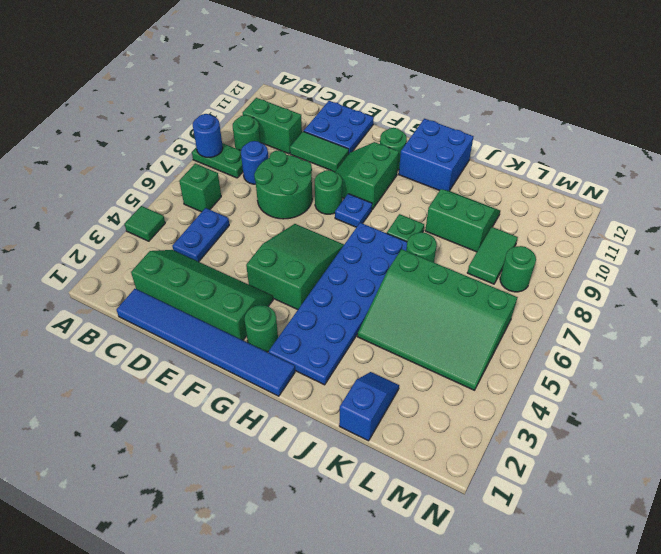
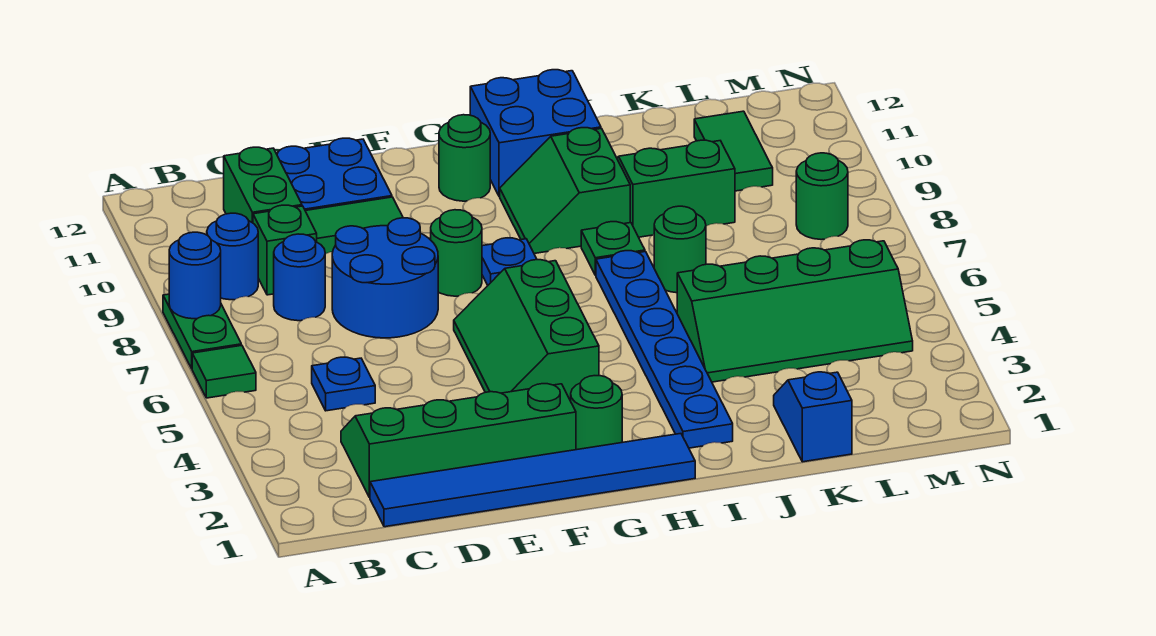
green 1x1 tile [125,206,165,241] -> green 1x1 tile moved to [192,345,256,398]
green 1x2 plate [192,143,243,178] -> green 1x2 plate turned to [163,294,241,368]
green 1x1 brick [179,163,221,212] -> green 1x1 brick moved to [253,205,317,295]
green 1x1 round brick [233,115,260,150] -> blue 1x1 round brick [207,213,258,300]
green 1x2 brick [243,98,302,154] -> green 1x2 brick turned to [224,147,302,223]
blue 1x2 plate [172,208,229,262] -> blue 1x1 plate [312,357,375,411]
green 2x2 round brick [254,150,312,219] -> blue 2x2 round brick [332,218,438,338]
green 2x3 slope [246,224,344,310] -> green 2x3 slope turned to [454,260,599,401]
green 2x2 slope [335,142,399,209] -> green 2x2 slope moved to [500,128,630,254]
blue 2x6 plate [268,223,407,385] -> blue 1x6 plate [596,251,733,448]
green 3x4 slope [357,249,518,390] -> green 2x4 slope [677,240,913,382]
green 1x2 tile [467,227,518,284] -> green 1x2 tile moved to [694,111,773,191]

